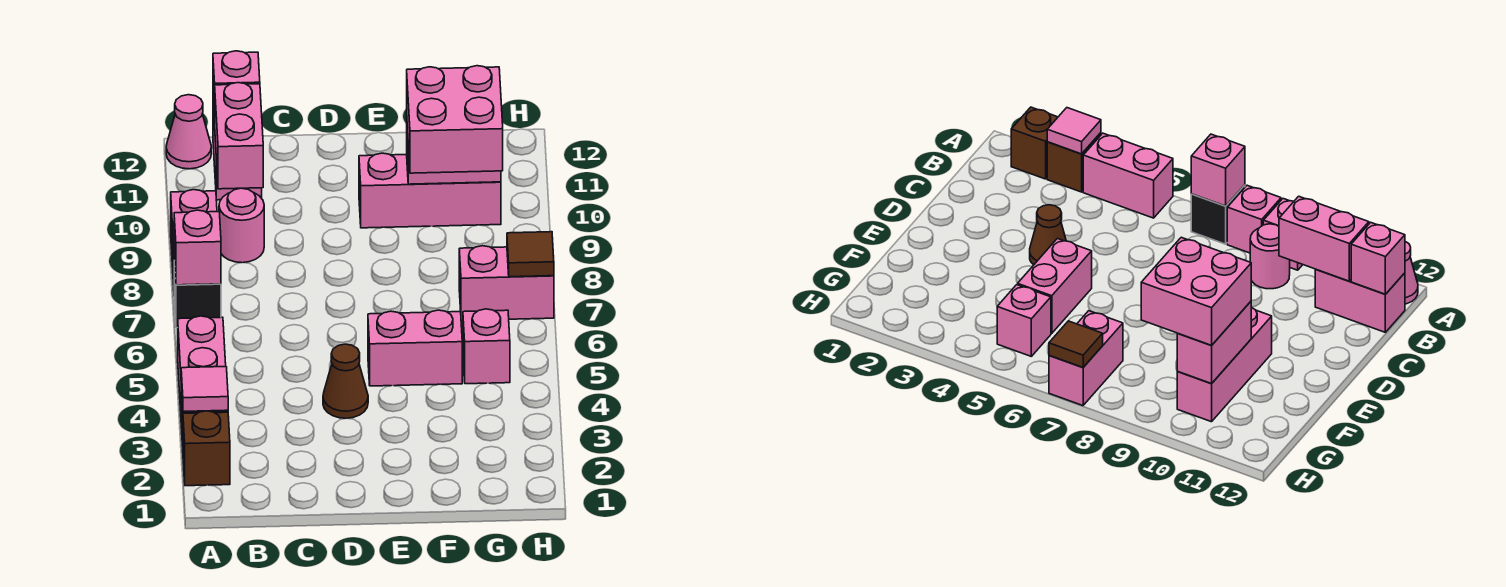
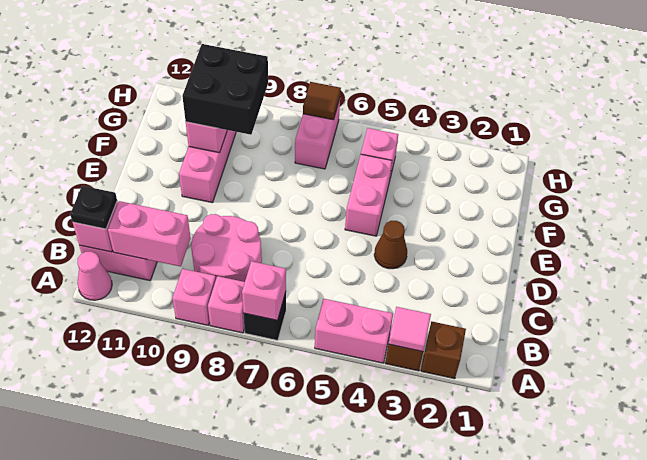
pink 1x1 round brick [219,188,264,263] -> pink 2x2 round brick [191,214,262,282]
none -> black 1x1 plate [70,186,117,229]
pink 2x2 brick [407,66,503,173] -> black 2x2 brick [182,44,268,135]

